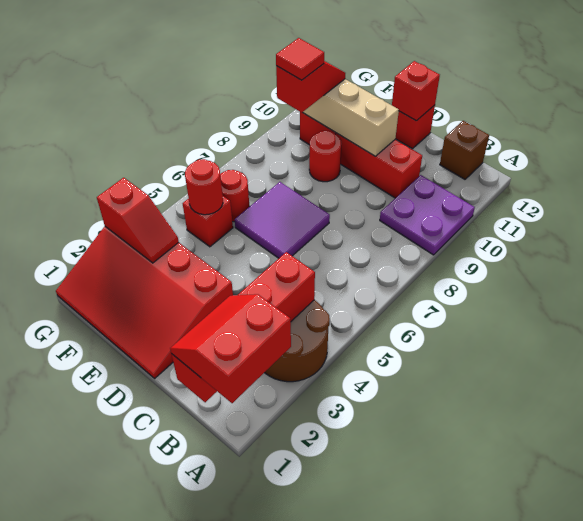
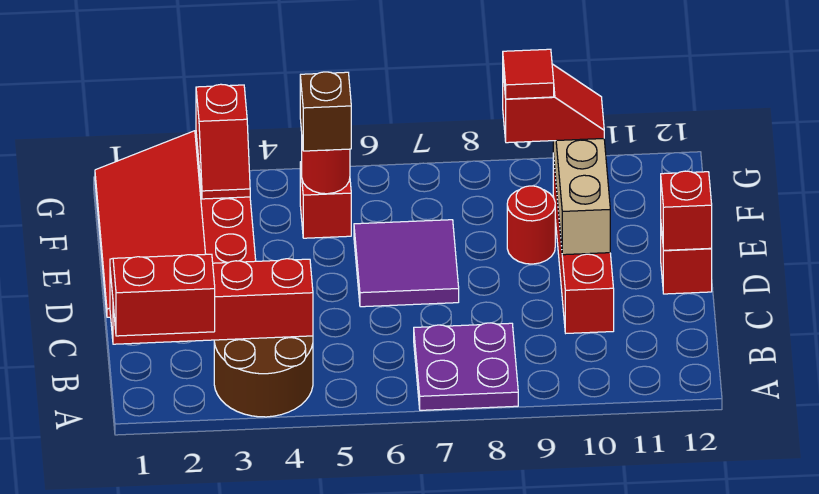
purple 2x2 plate [380,175,475,255] -> purple 2x2 plate moved to [414,323,518,410]
brown 1x1 brick [440,121,489,179] -> brown 1x1 brick moved to [300,72,351,151]
red 1x1 round brick [220,170,250,222] -> none

